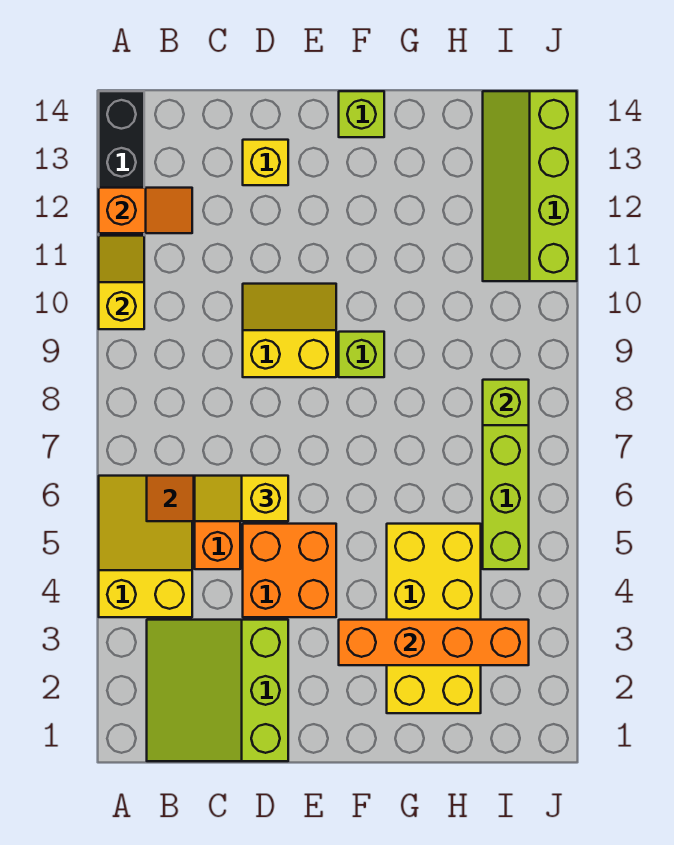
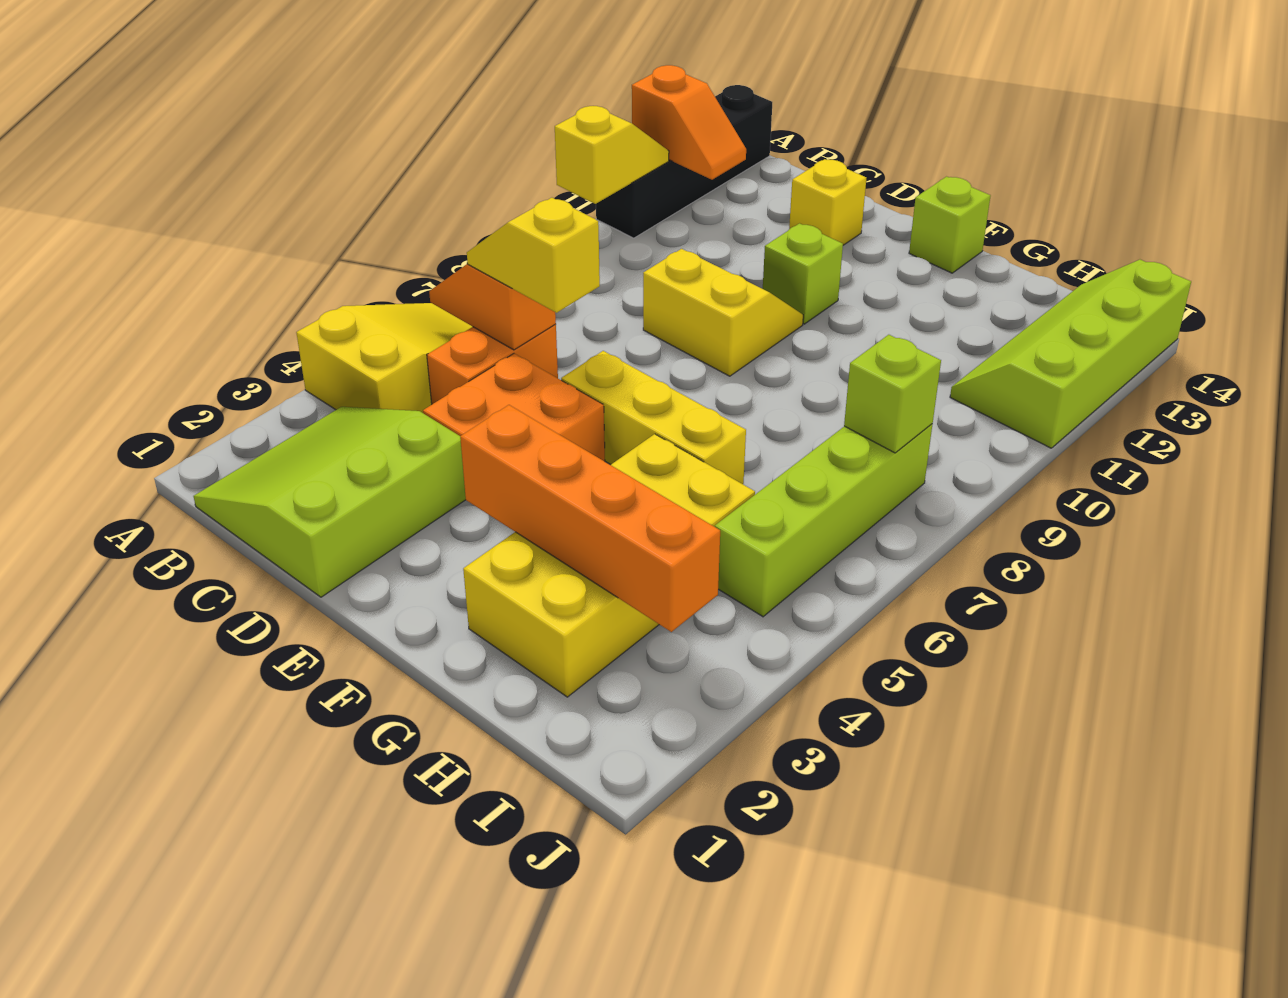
none -> yellow 1x3 brick [561,351,746,484]
lime 1x1 brick [339,332,384,377] -> lime 1x1 brick moved to [763,223,843,324]

